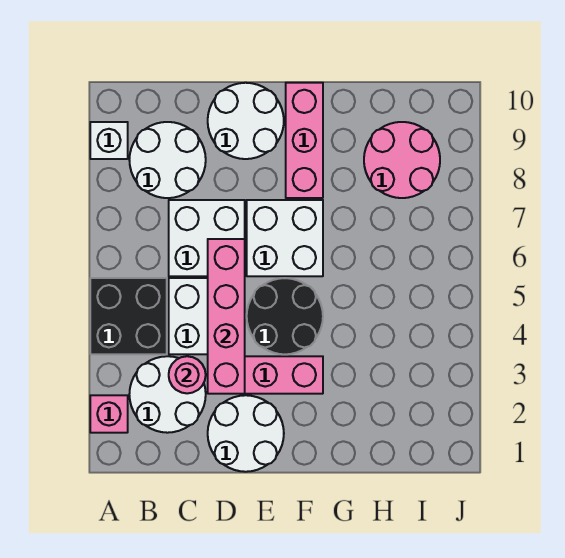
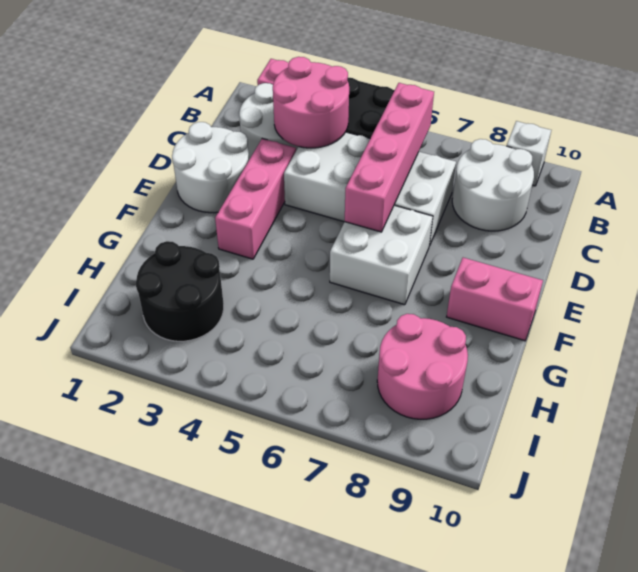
pink 1x1 round brick [169,356,206,393] -> pink 2x2 round brick [273,57,349,148]
pink 1x4 brick [208,239,245,394] -> pink 1x4 brick turned to [345,83,434,232]
white 2x2 round brick [208,83,284,159] -> none
black 2x2 round brick [247,278,323,354] -> black 2x2 round brick moved to [136,241,224,341]
pink 1x3 brick [286,83,323,198] -> pink 1x2 brick [447,258,543,341]

